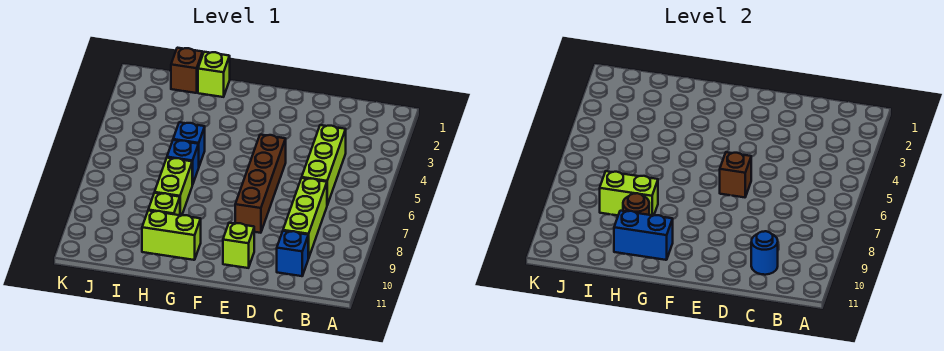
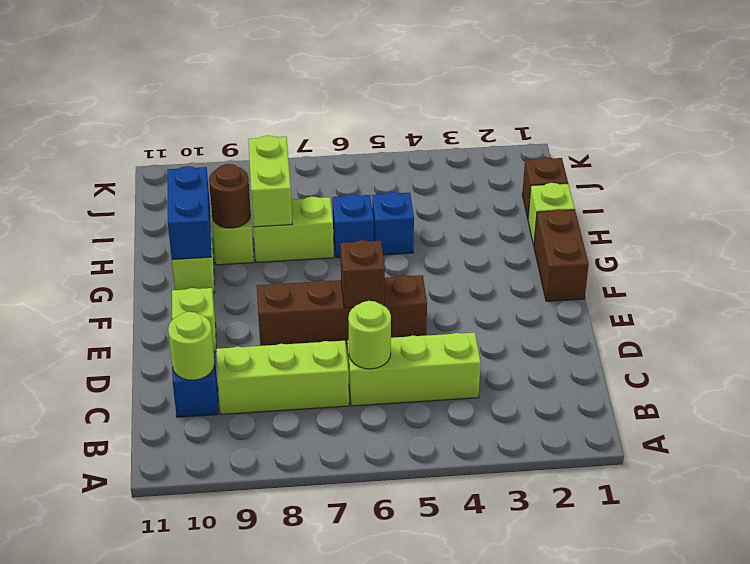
none -> lime 1x1 round brick [348,301,391,369]
blue 1x1 round brick [751,231,778,275] -> lime 1x1 round brick [168,312,215,380]
none -> brown 1x2 brick [534,209,589,301]

